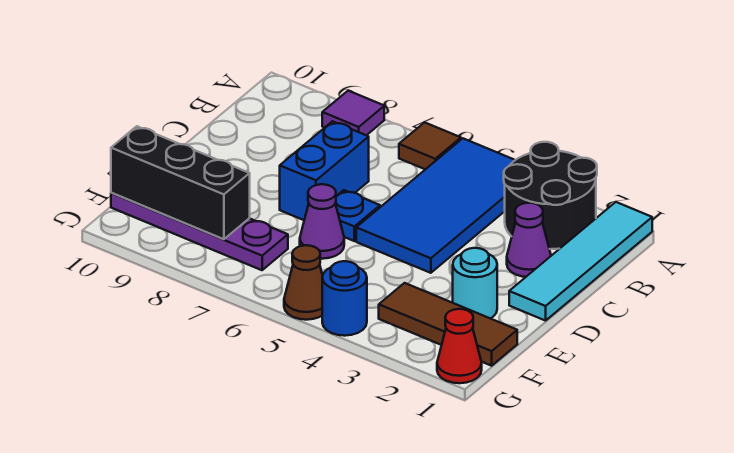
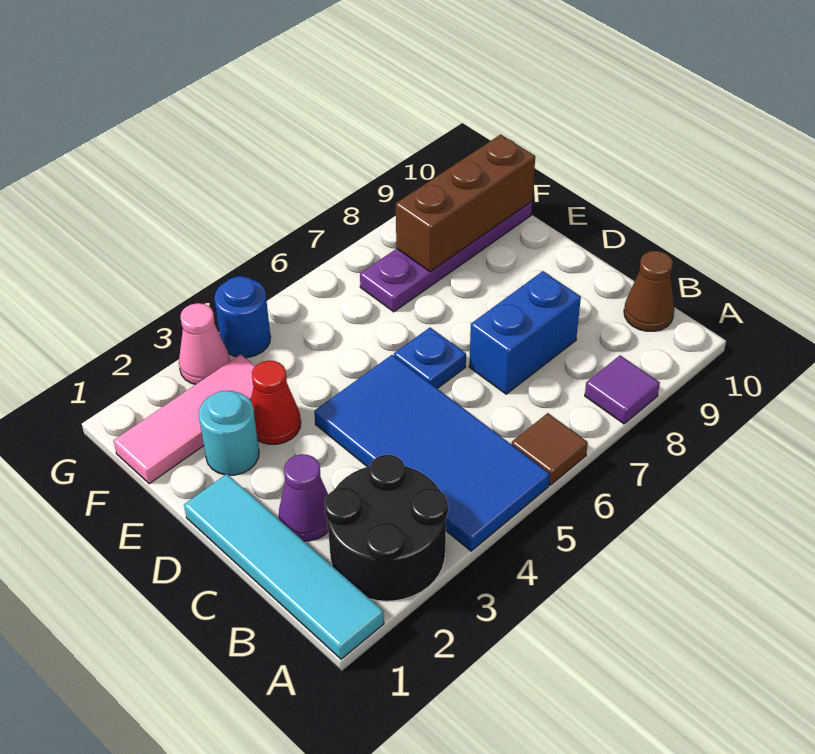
blue 1x2 brick [280,121,369,220] -> blue 1x2 brick turned to [469,271,581,394]
purple 1x1 cone [300,184,344,259] -> none
brown 1x3 tile [379,283,517,366] -> pink 1x3 tile [113,354,255,484]
black 1x3 brick [111,126,250,239] -> brown 1x3 brick [396,135,535,272]
red 1x1 cone [437,309,482,383] -> red 1x1 cone moved to [251,361,301,444]
none -> pink 1x1 cone [179,303,230,384]
brown 1x1 cone [284,245,323,320] -> brown 1x1 cone moved to [624,251,674,331]

